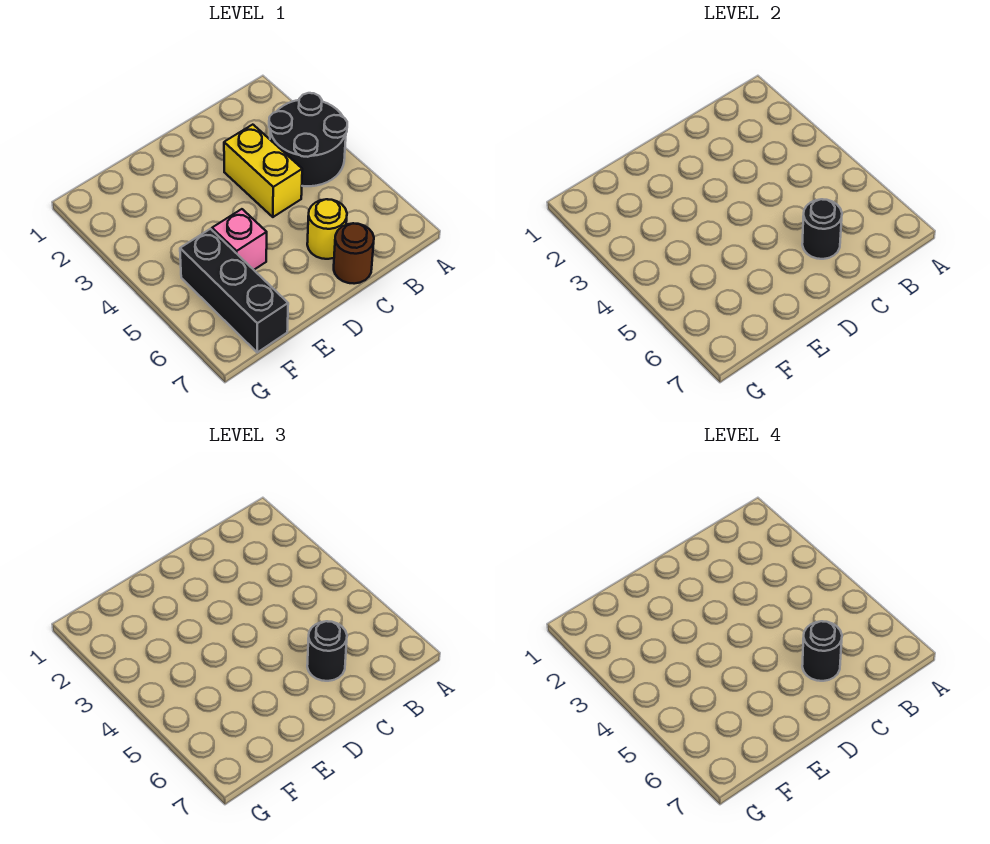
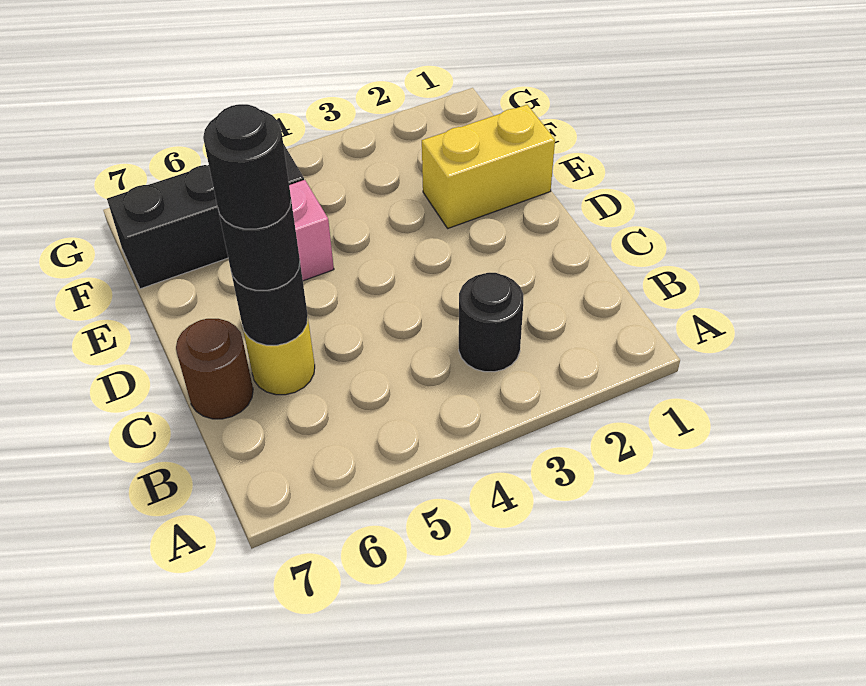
black 2x2 round brick [269,93,347,186] -> black 1x1 round brick [459,273,523,372]
yellow 1x2 brick [224,125,302,217] -> yellow 1x2 brick moved to [422,105,555,228]

